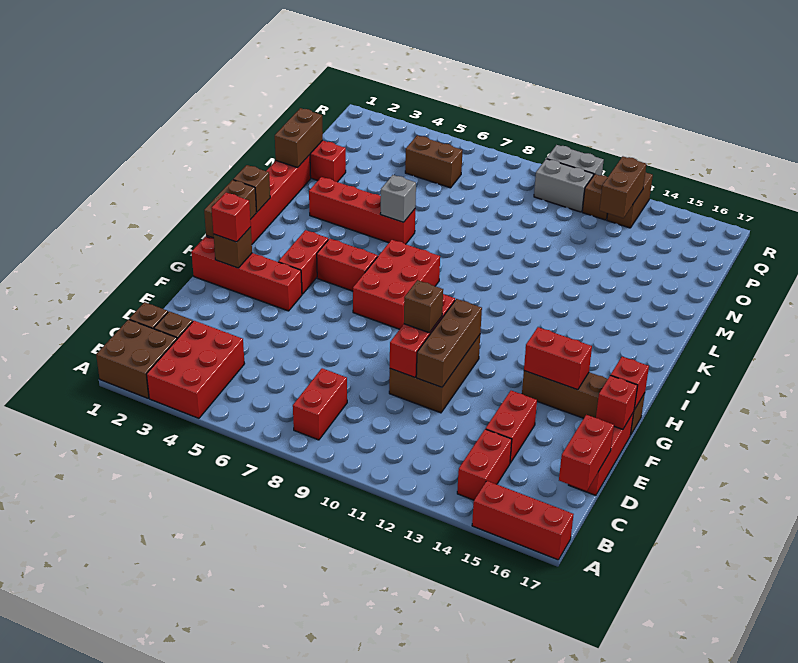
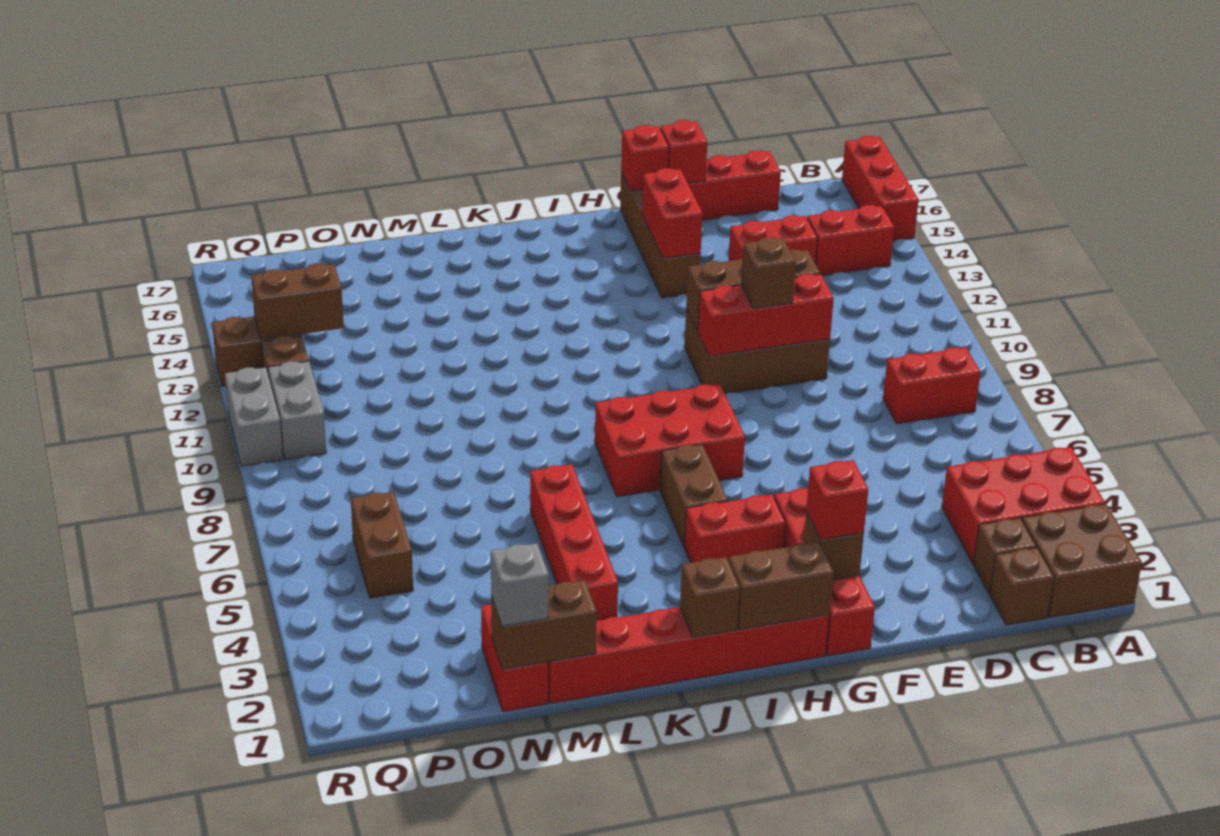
red 1x2 brick [559,415,614,491] -> none
red 1x2 brick [317,239,378,291] -> brown 1x2 brick [660,444,728,547]
grey 1x1 brick [380,175,416,222] -> grey 1x1 brick moved to [491,543,549,626]

